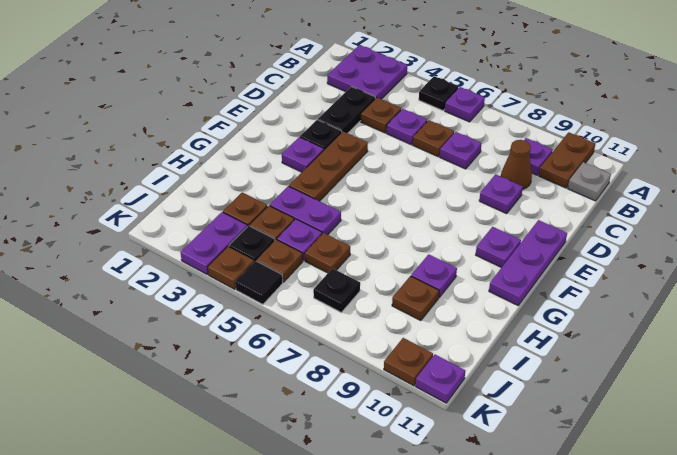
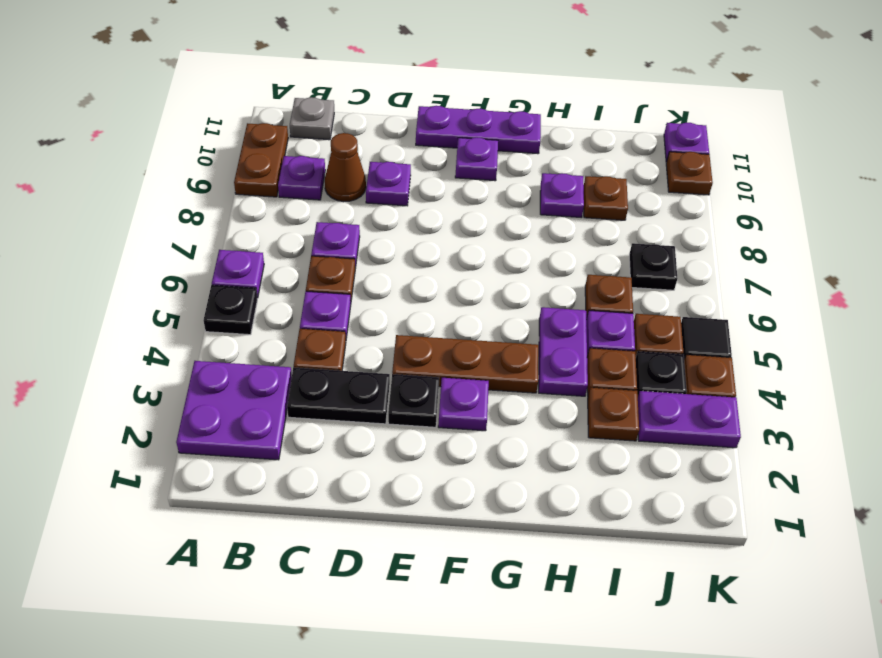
brown 1x2 plate [539,132,595,188] -> brown 1x2 plate turned to [234,123,288,197]

